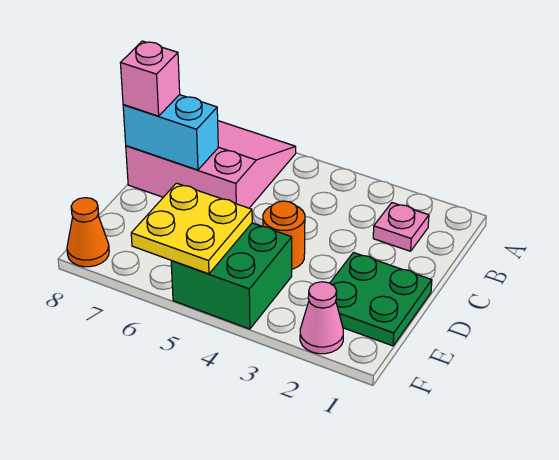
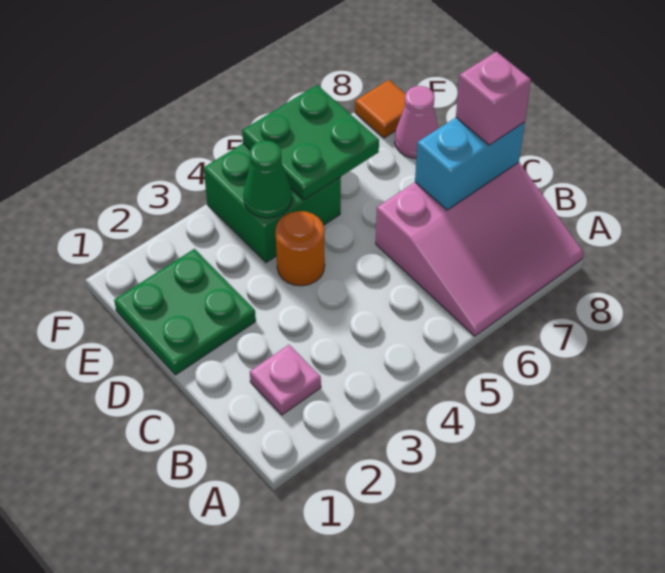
none -> green 1x1 cone [243,141,292,218]
yellow 2x2 plate [131,183,252,274] -> green 2x2 plate [242,85,379,200]
pink 1x1 cone [300,282,343,354] -> pink 1x1 cone moved to [395,86,438,158]
orange 1x1 cone [67,198,109,267] -> orange 1x1 tile [355,80,406,138]

